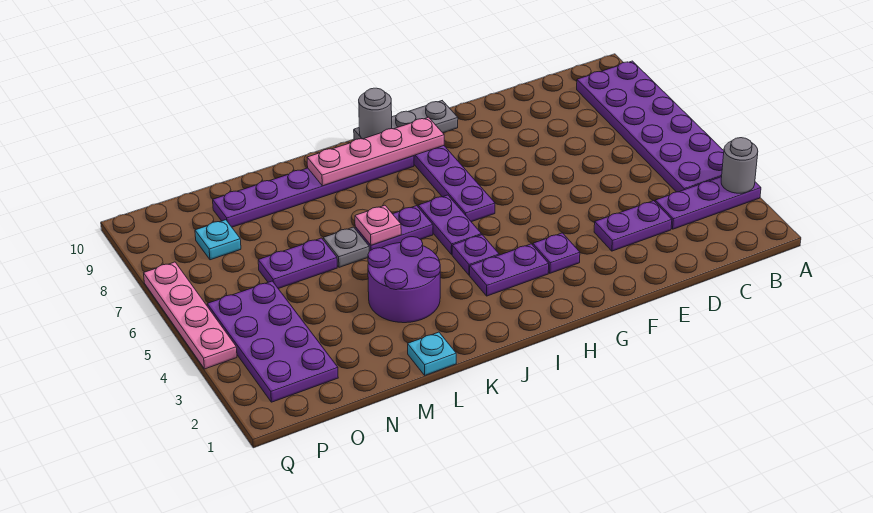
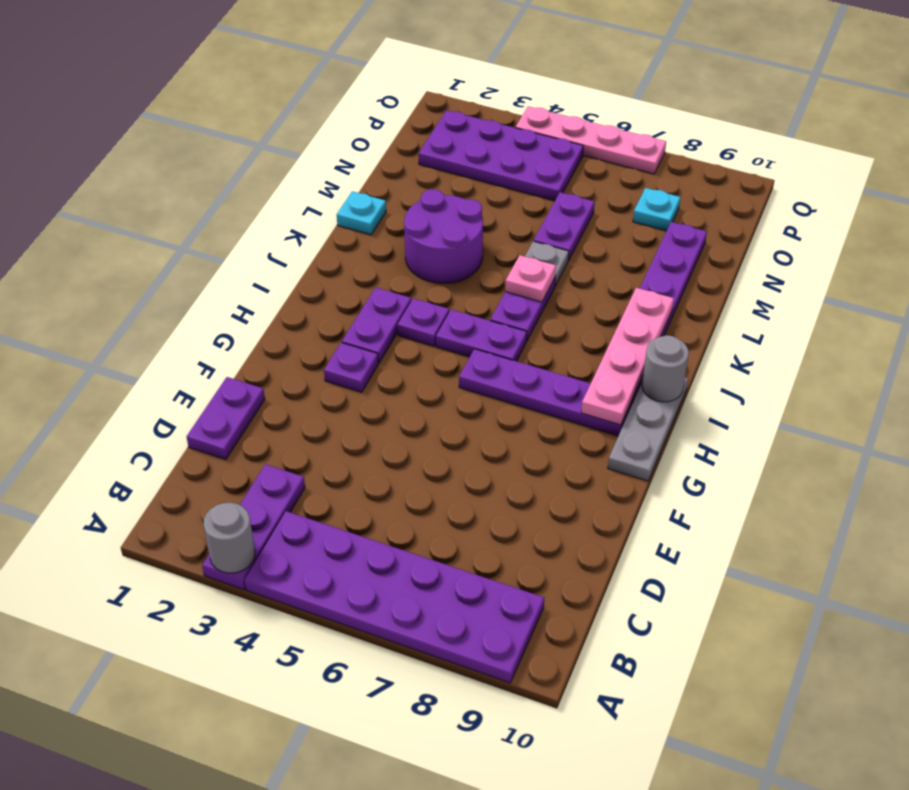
purple 1x2 plate [594,201,672,251] -> purple 1x2 plate moved to [187,377,265,460]

